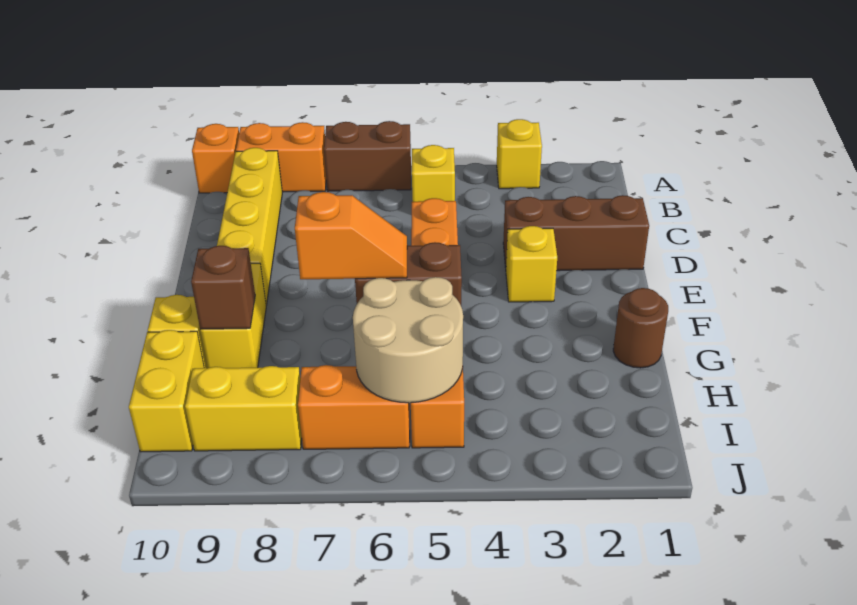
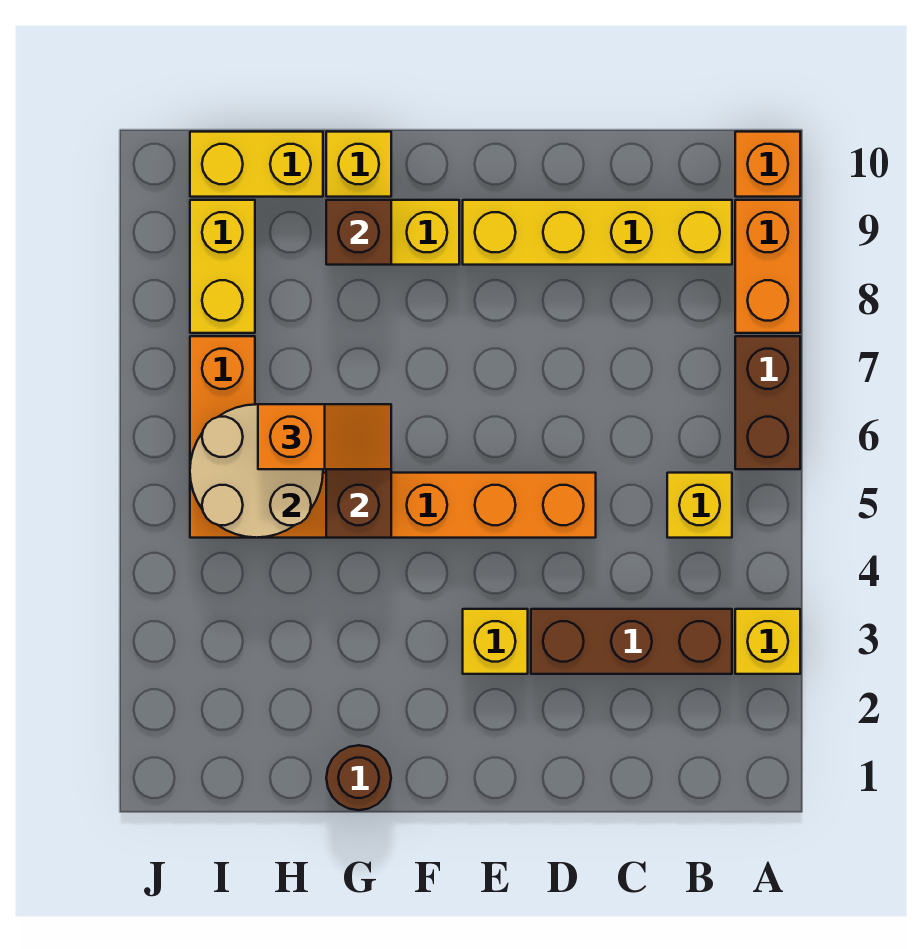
brown 1x3 brick [503,195,649,271] -> brown 1x3 brick turned to [531,609,732,674]
orange 1x2 slope [295,192,407,279] -> orange 1x2 slope turned to [258,404,391,469]

